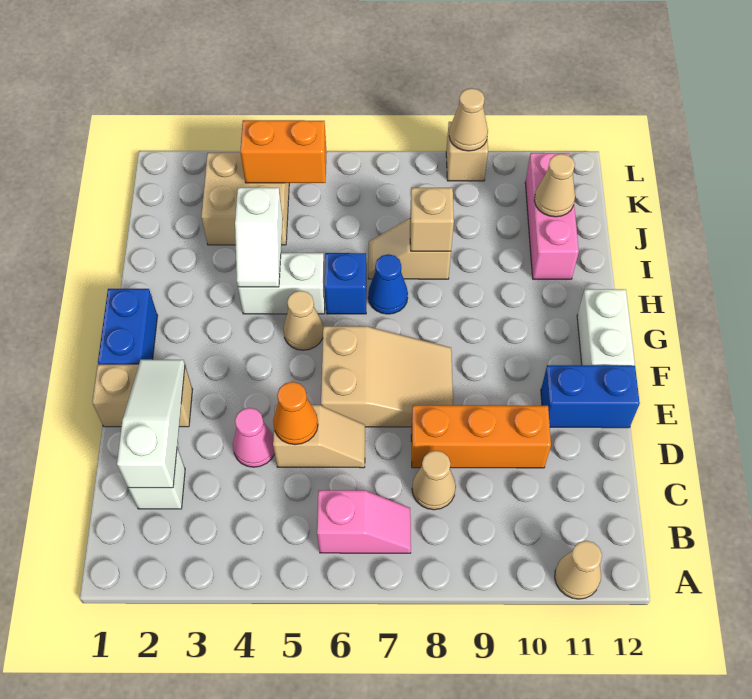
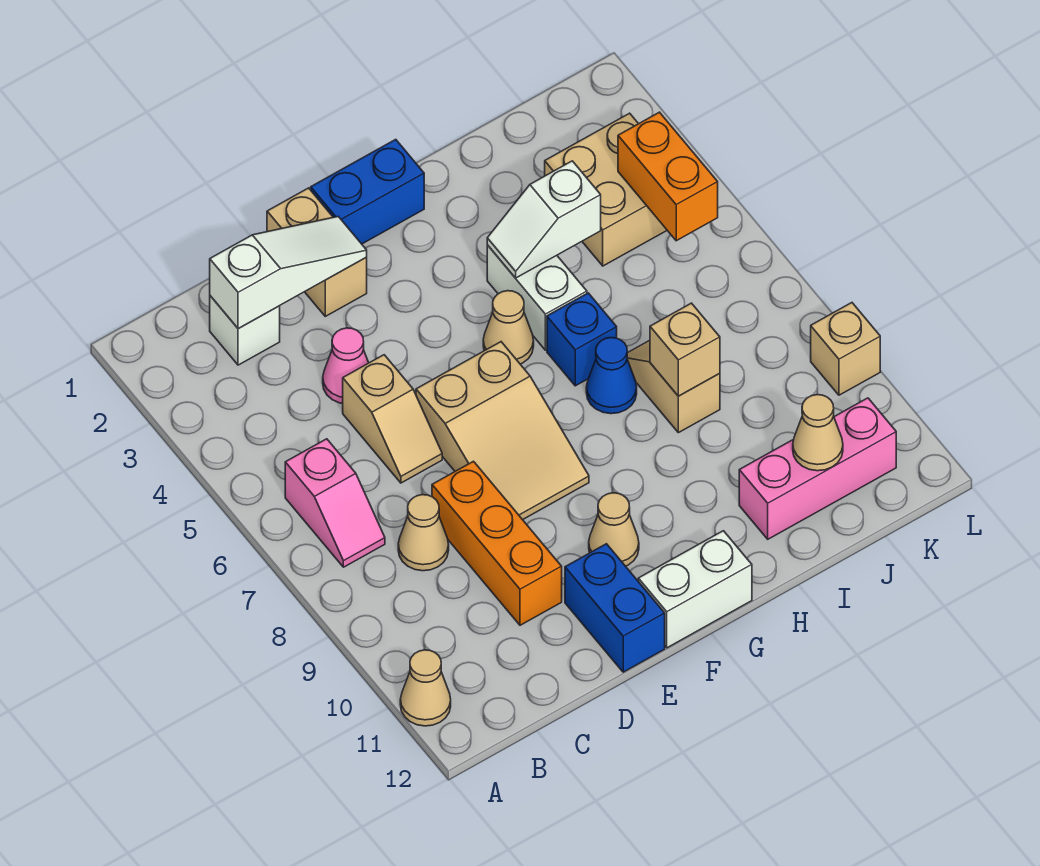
orange 1x1 cone [273,382,318,445] -> none
tan 1x1 cone [449,88,488,151] -> tan 1x1 cone moved to [589,493,639,566]

